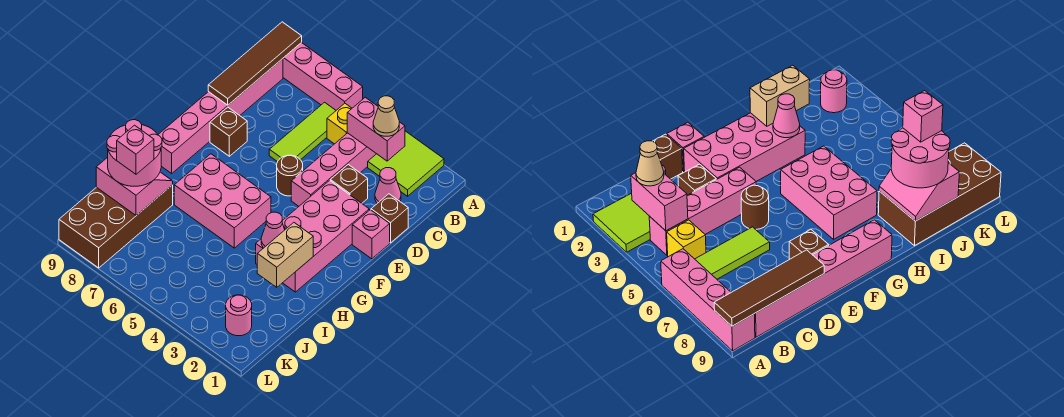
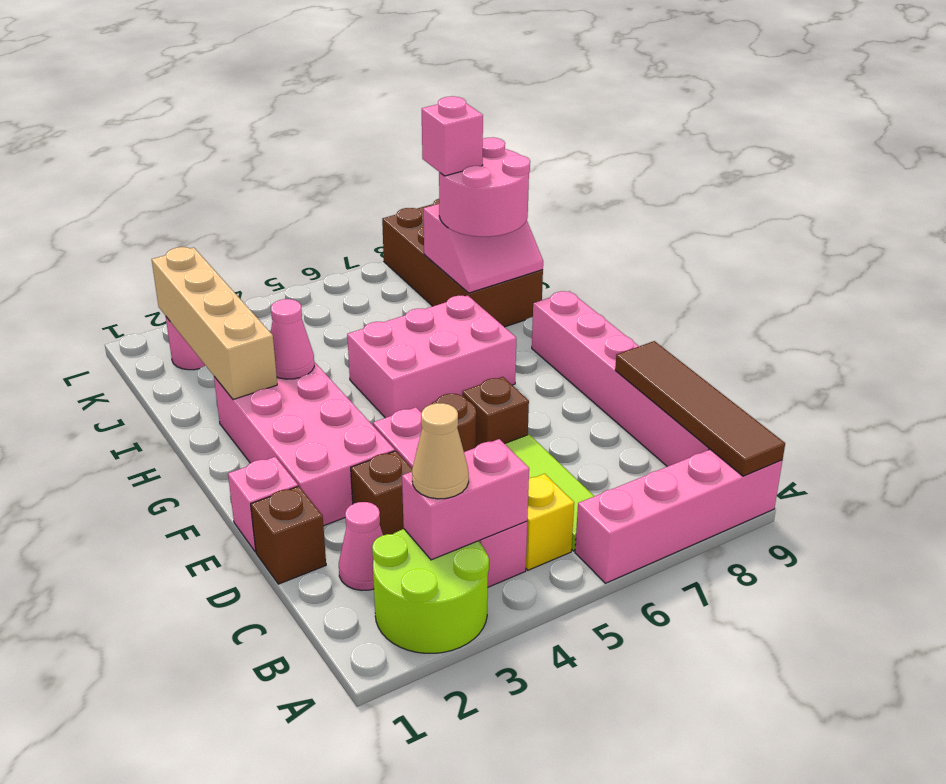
lime 2x2 tile [368,131,444,196] -> lime 2x2 round brick [372,529,489,653]
brown 1x1 brick [210,107,247,156] -> brown 1x1 brick moved to [462,377,529,446]
tan 1x2 brick [257,223,313,287] -> tan 1x4 brick [152,247,277,400]

